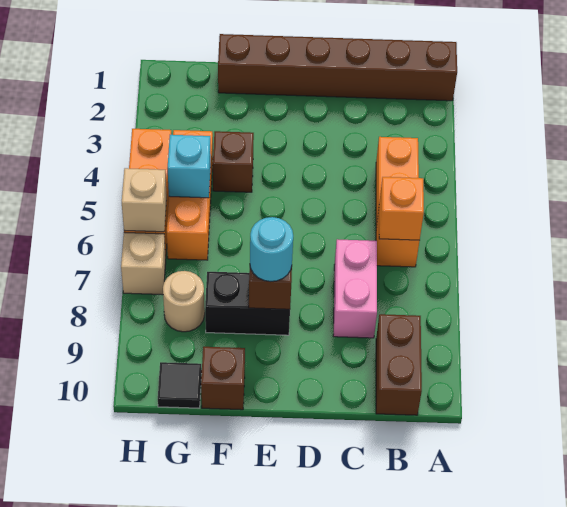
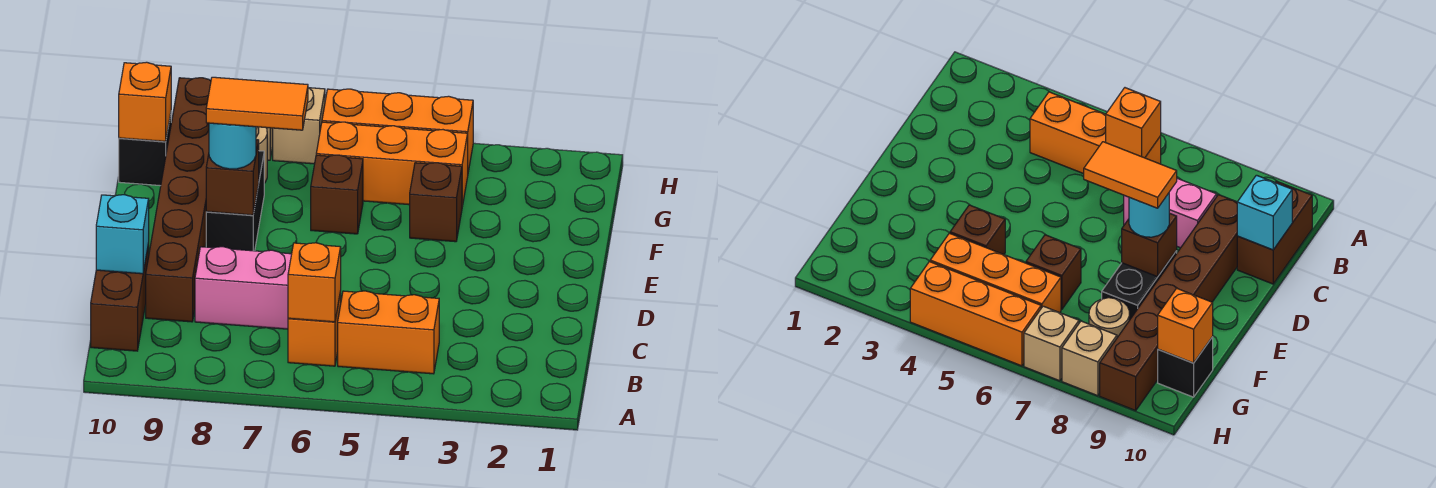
brown 1x6 brick [218,34,457,101] -> brown 1x6 brick moved to [146,78,211,322]
brown 1x2 brick [376,314,422,415] -> brown 1x2 brick turned to [91,244,149,351]
none -> orange 1x2 tile [206,77,308,130]
brown 1x1 brick [201,347,245,410] -> brown 1x1 brick moved to [311,155,363,234]
cyan 1x1 brick [168,135,211,198] -> cyan 1x1 brick moved to [96,195,149,274]
black 1x1 tile [158,362,202,408] -> black 1x1 brick [119,114,171,186]
none -> orange 1x1 brick [119,62,171,142]
tan 1x1 brick [122,168,167,232] -> tan 1x1 brick moved to [1062,321,1117,396]

